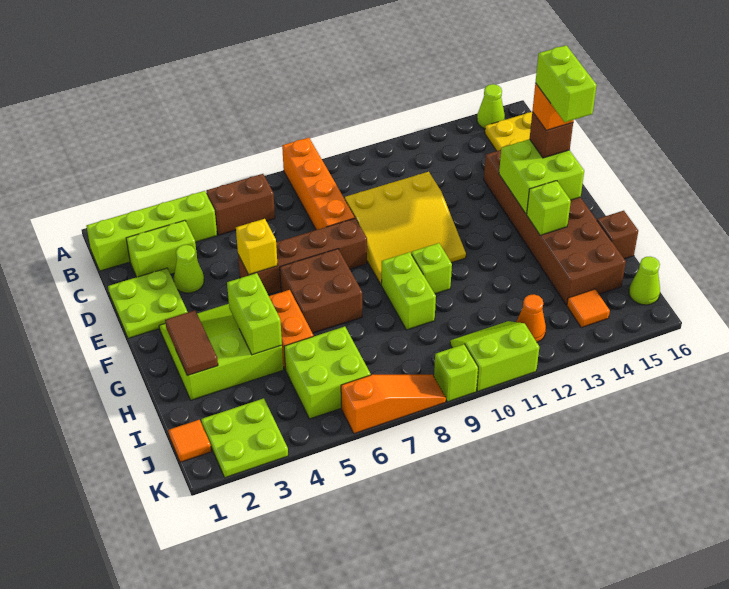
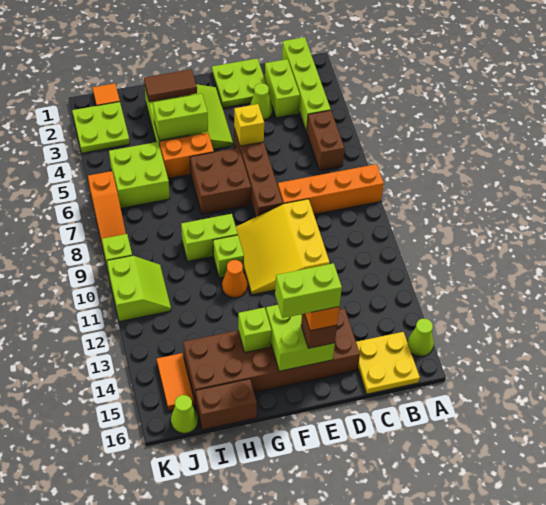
brown 1x1 brick [597,211,638,259] -> brown 1x2 brick [196,379,257,430]
orange 1x1 cone [517,295,546,342] -> orange 1x1 cone moved to [222,260,248,298]
orange 1x1 tile [567,289,610,328] -> orange 1x2 tile [157,353,195,411]

